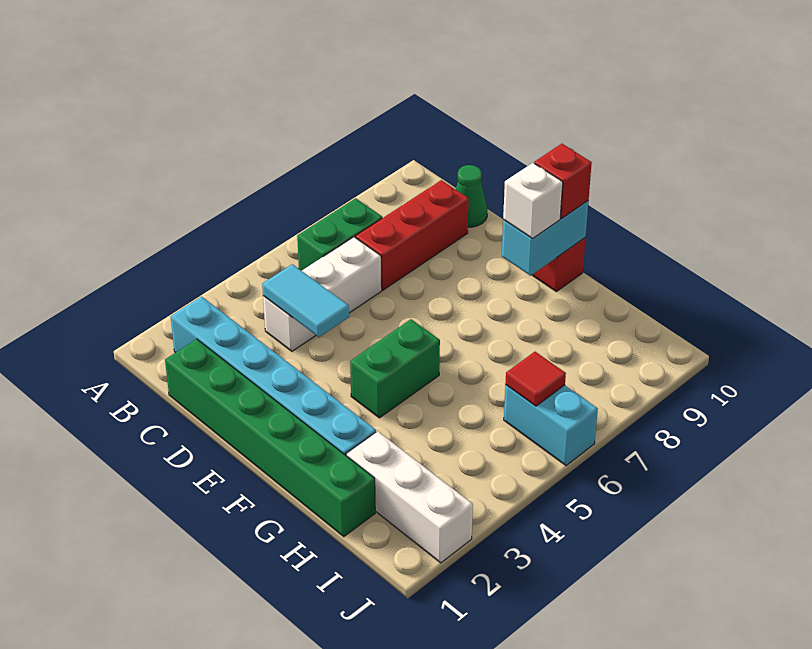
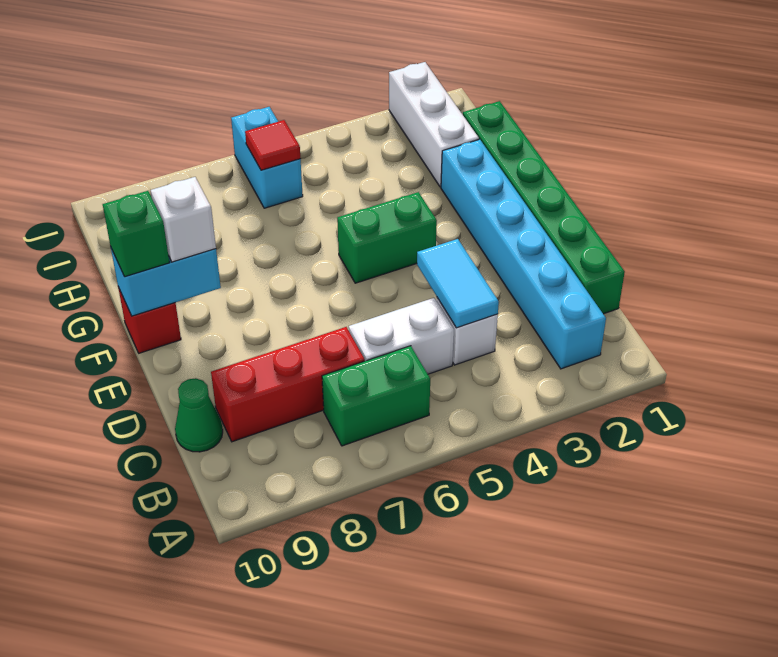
red 1x1 brick [534,144,592,218] -> green 1x1 brick [103,191,169,277]

